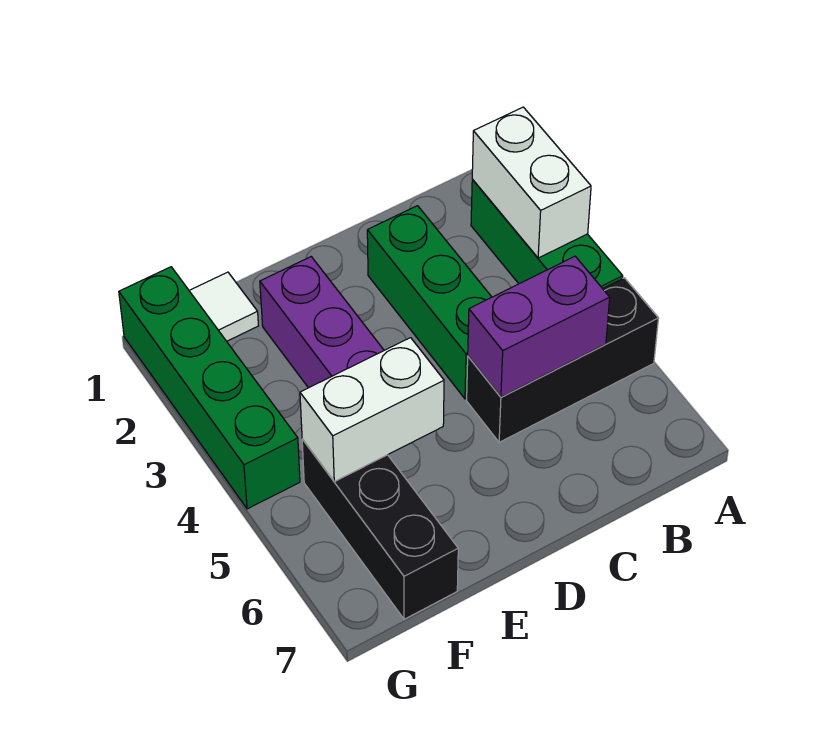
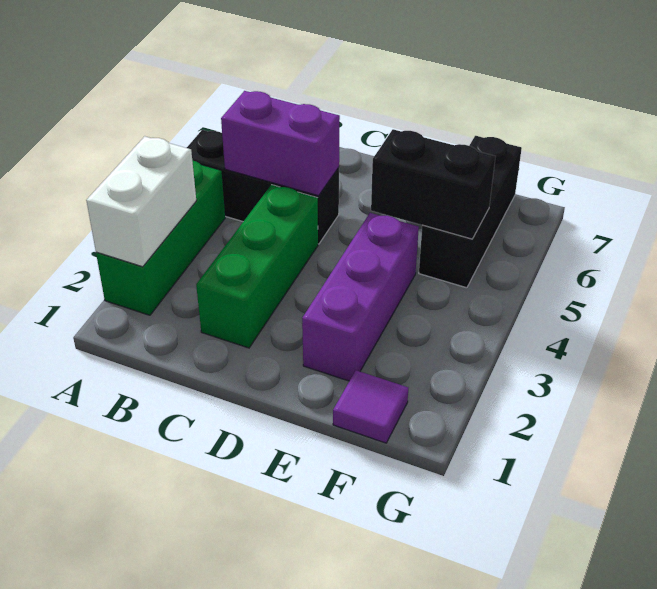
white 1x2 brick [300,338,444,482] -> black 1x2 brick [371,129,496,239]
white 1x1 tile [189,272,258,341] -> purple 1x1 tile [333,370,408,443]
green 1x4 brick [119,267,300,509] -> none

